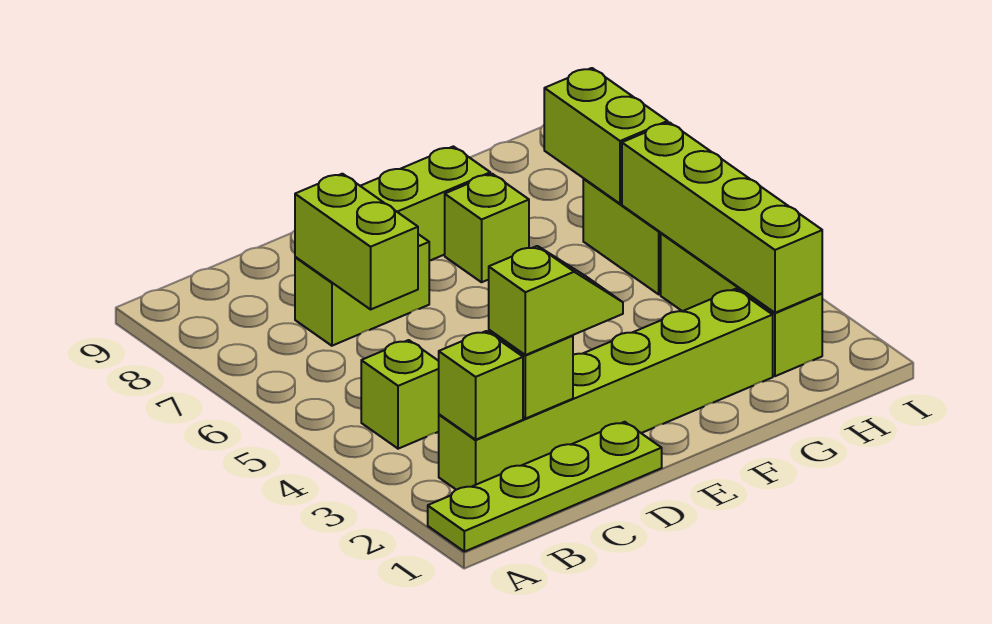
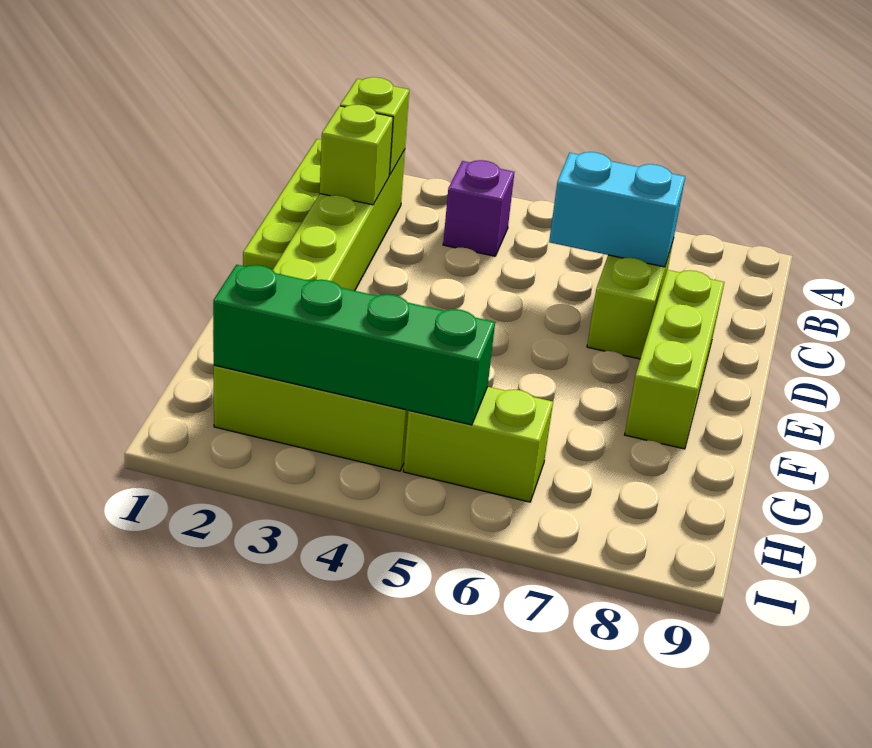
lime 1x1 brick [361,340,439,449] -> purple 1x1 brick [443,160,514,256]
lime 1x2 slope [489,246,623,355] -> none
lime 1x2 brick [295,174,418,309] -> cyan 1x2 brick [549,152,685,267]
lime 1x1 brick [445,174,529,282] -> none
lime 1x4 brick [622,122,822,313] -> green 1x4 brick [213,265,495,425]
lime 1x2 brick [544,68,668,204] -> none

